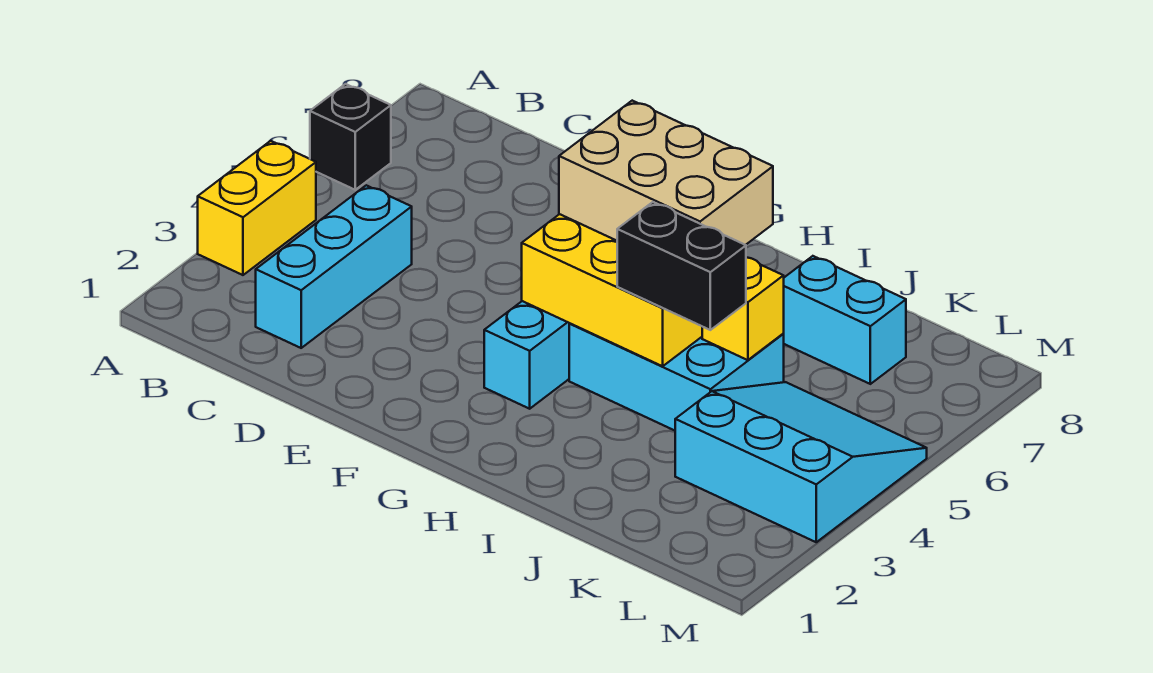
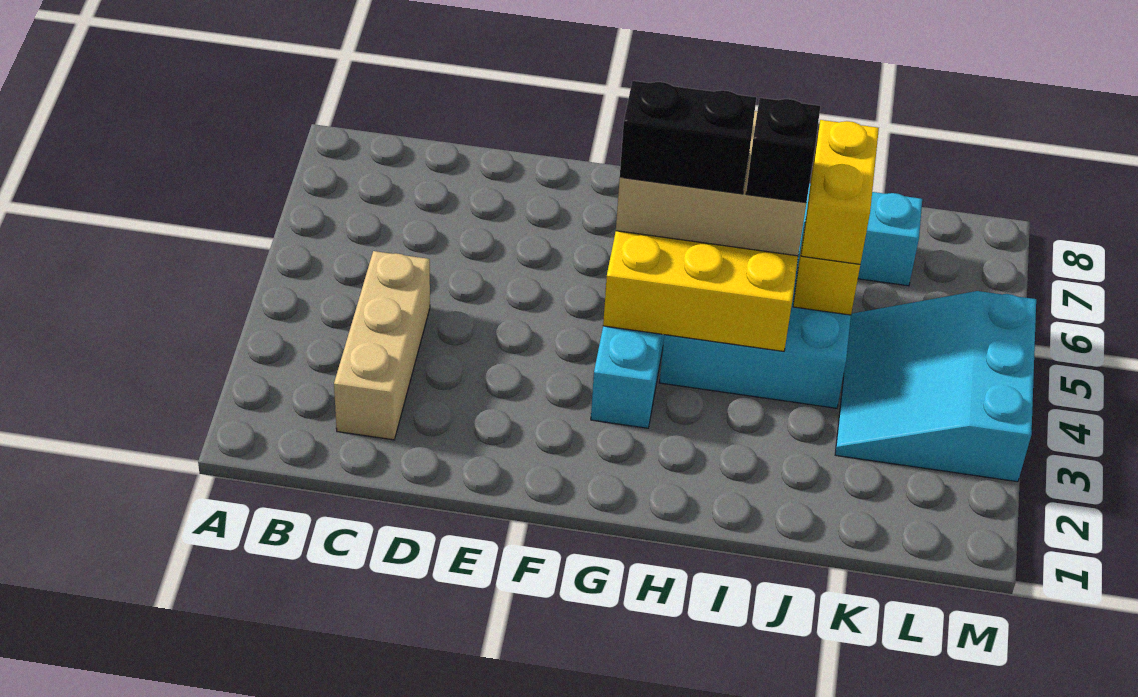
yellow 1x2 brick [198,141,316,275] -> yellow 1x2 brick moved to [801,120,879,264]
black 1x1 brick [310,84,391,190] -> black 1x1 brick moved to [746,98,820,203]
cyan 1x3 brick [256,185,412,348] -> tan 1x3 brick [334,251,430,440]
black 1x2 brick [617,202,746,330] -> black 1x2 brick moved to [620,81,756,194]
cyan 3x3 slope [675,382,927,542] -> cyan 3x3 slope turned to [835,291,1036,482]

